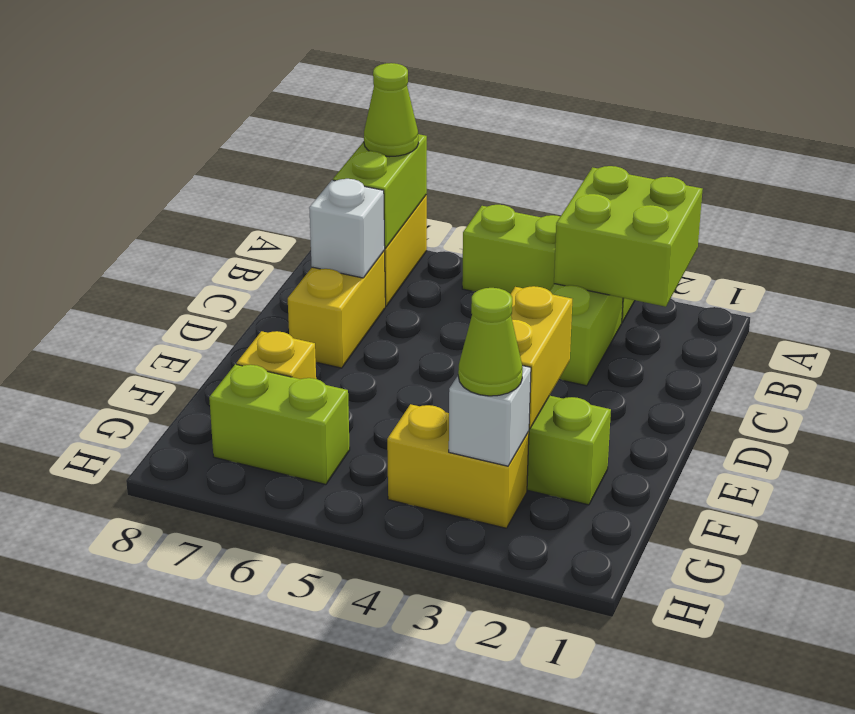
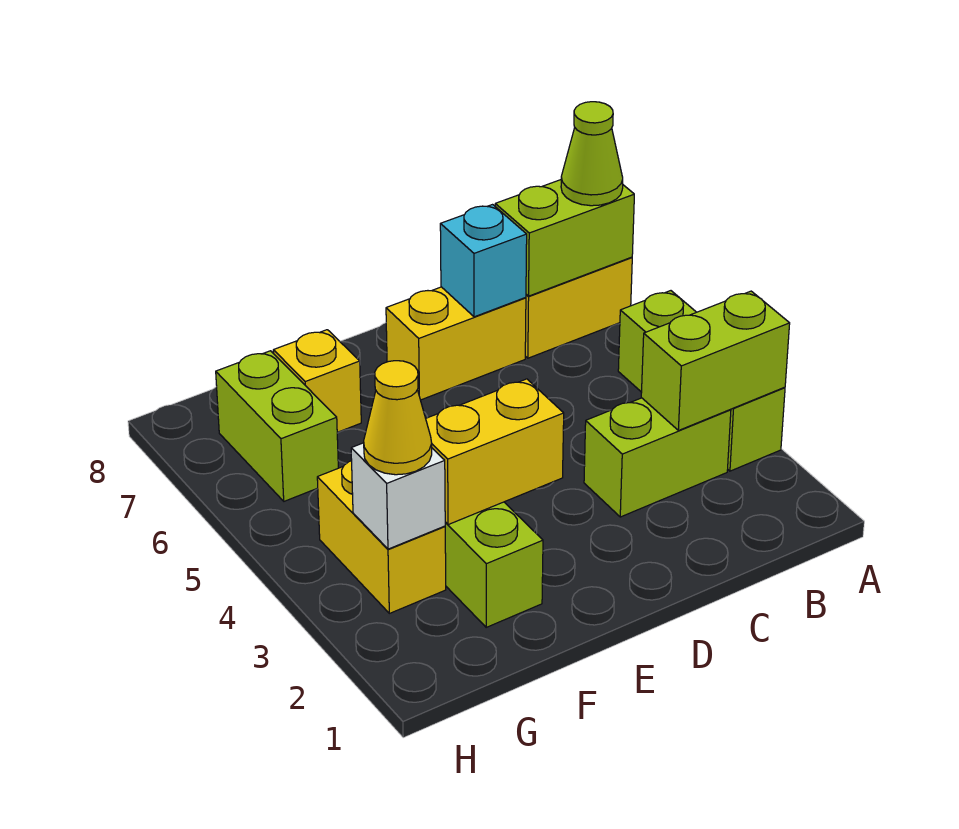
lime 2x2 brick [554,166,703,307] -> lime 1x2 brick [641,291,790,430]
white 1x1 brick [309,179,385,278] -> cyan 1x1 brick [440,205,527,317]
lime 1x1 cone [458,288,523,396] -> yellow 1x1 cone [364,361,432,475]

